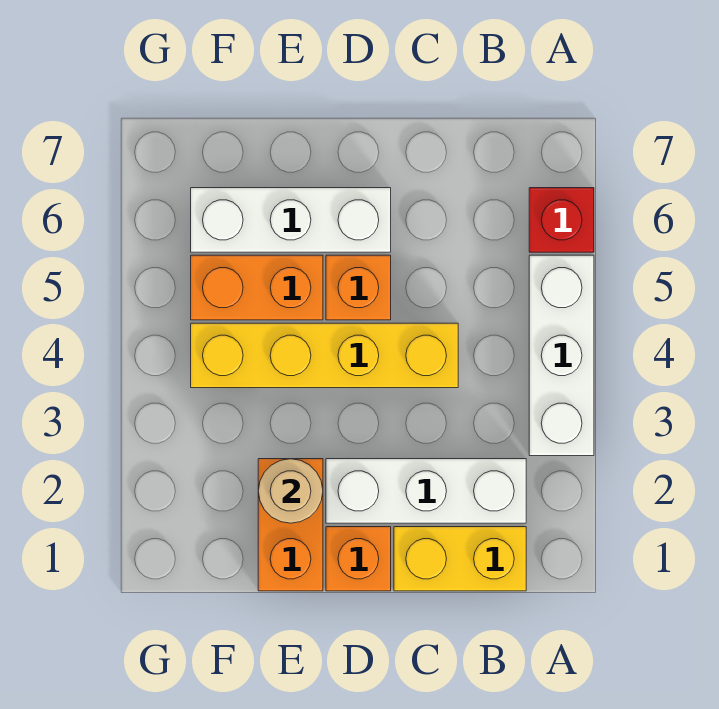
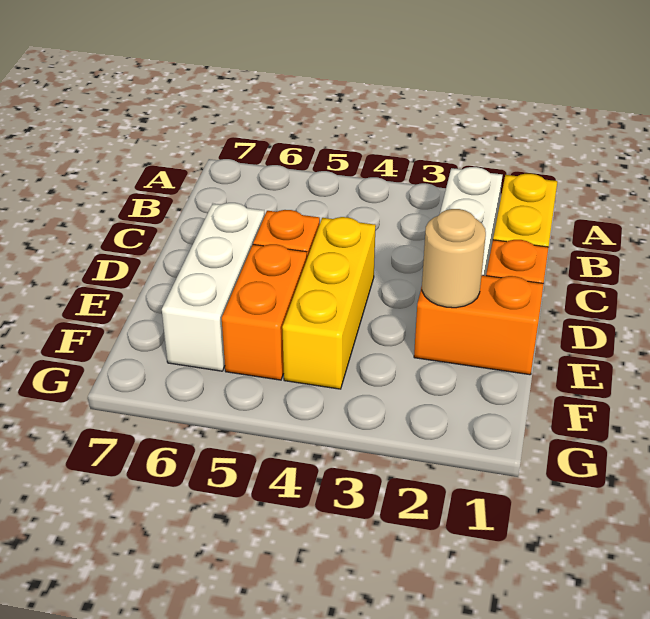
white 1x3 brick [529,255,594,456] -> none
red 1x1 brick [529,188,594,252] -> none
yellow 1x4 brick [191,323,458,388] -> yellow 1x3 brick [282,217,376,389]

